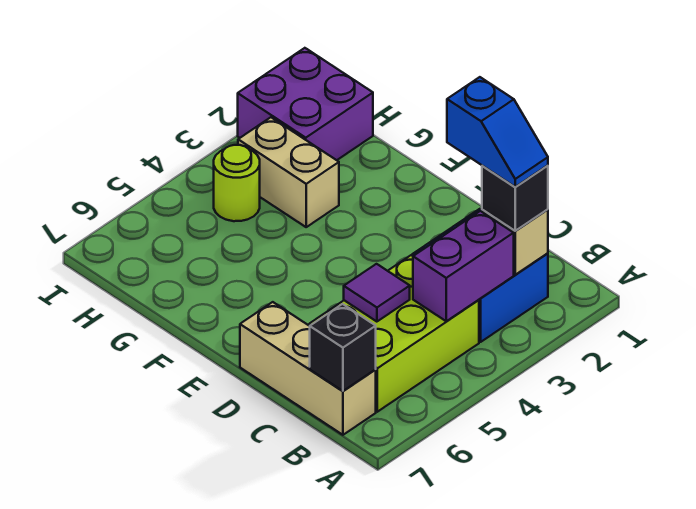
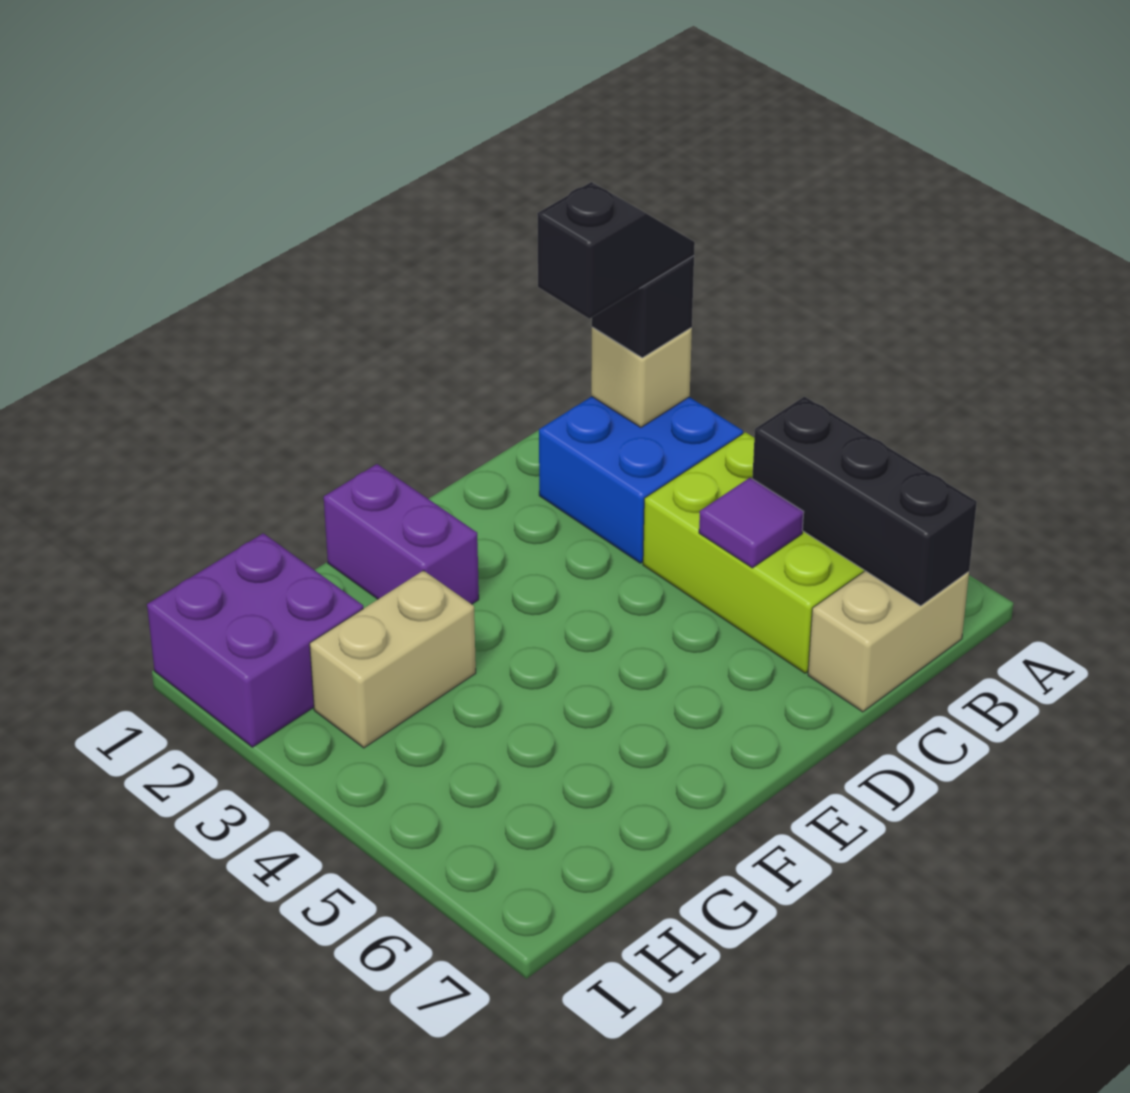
blue 1x2 slope [447,77,548,187] -> black 1x2 slope [537,182,695,319]
purple 1x2 brick [413,211,514,321] -> purple 1x2 brick moved to [324,464,479,604]
tan 1x3 brick [240,302,376,435] -> tan 1x2 brick [808,571,969,712]
black 1x1 brick [310,304,376,391] -> black 1x3 brick [752,397,977,606]
lime 1x1 round brick [214,145,260,221] -> none

